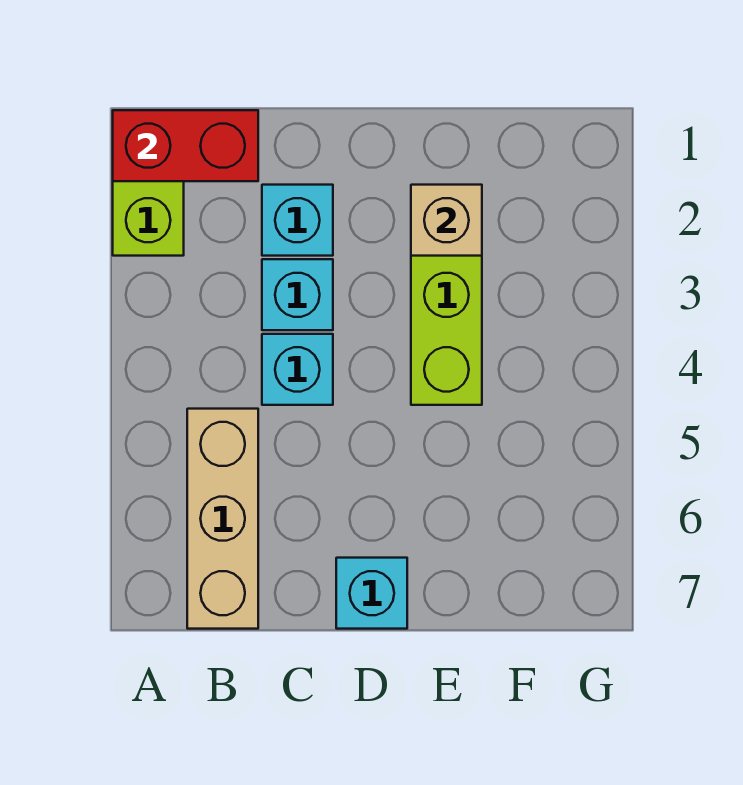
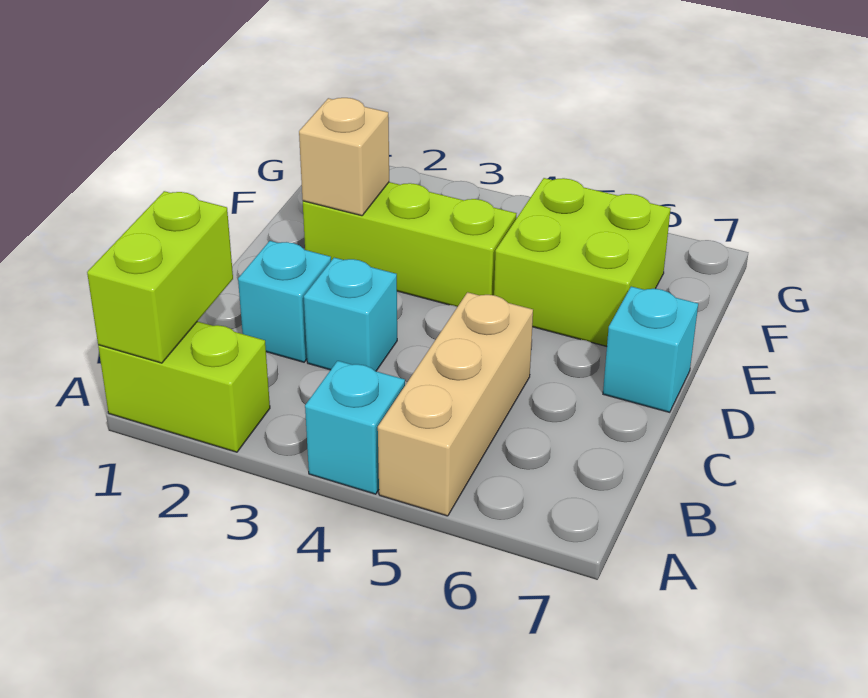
red 1x2 brick [113,110,258,181] -> lime 1x2 brick [87,191,233,363]
tan 1x3 brick [187,409,258,629] -> tan 1x3 brick turned to [378,292,533,516]
cyan 1x1 brick [262,334,333,405] -> cyan 1x1 brick moved to [305,361,405,494]
none -> lime 2x2 brick [494,178,671,346]

